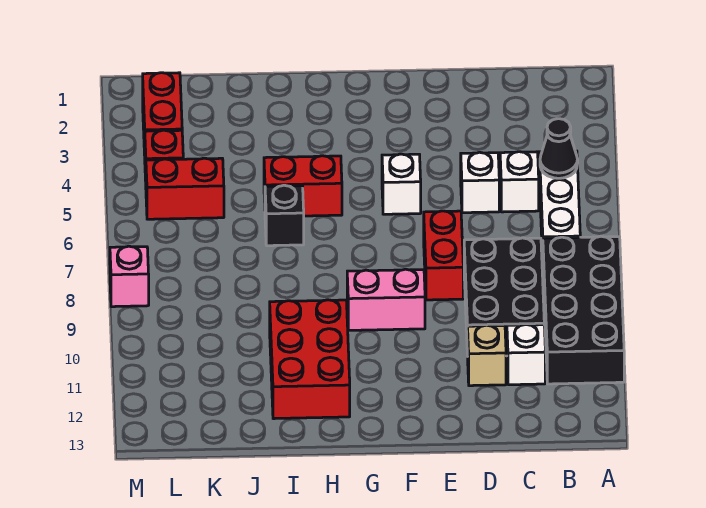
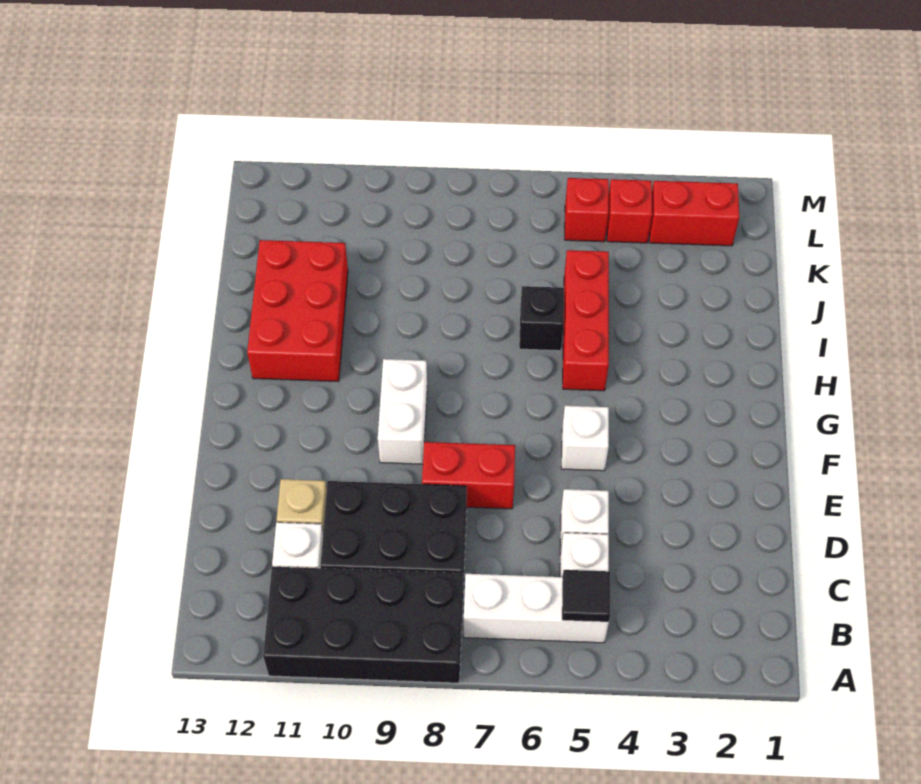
black 1x1 cone [540,119,578,178] -> black 1x1 tile [562,570,610,622]
pink 1x2 brick [347,269,425,330] -> white 1x2 brick [378,359,427,464]
red 1x2 brick [264,156,342,216] -> red 1x3 brick [563,250,609,391]
red 2x3 brick [270,300,350,419] -> red 2x3 brick turned to [247,240,348,382]
red 1x2 brick [146,158,224,219] -> red 1x1 brick [565,178,609,242]
pink 1x1 brick [110,246,149,307] -> none

